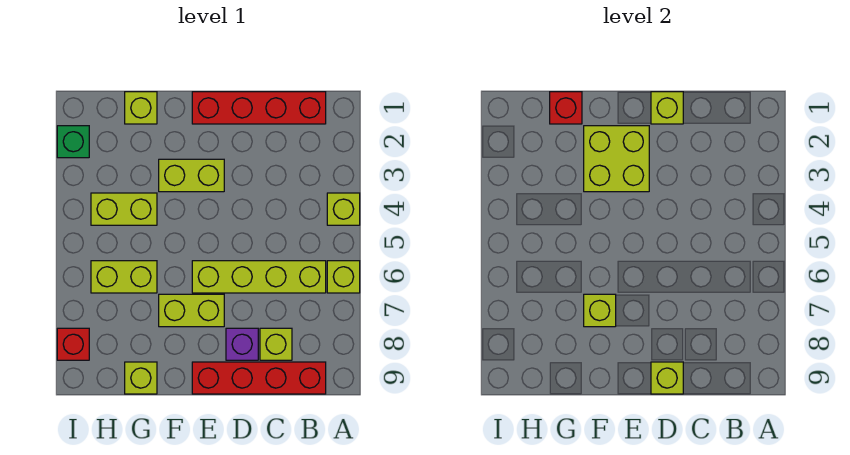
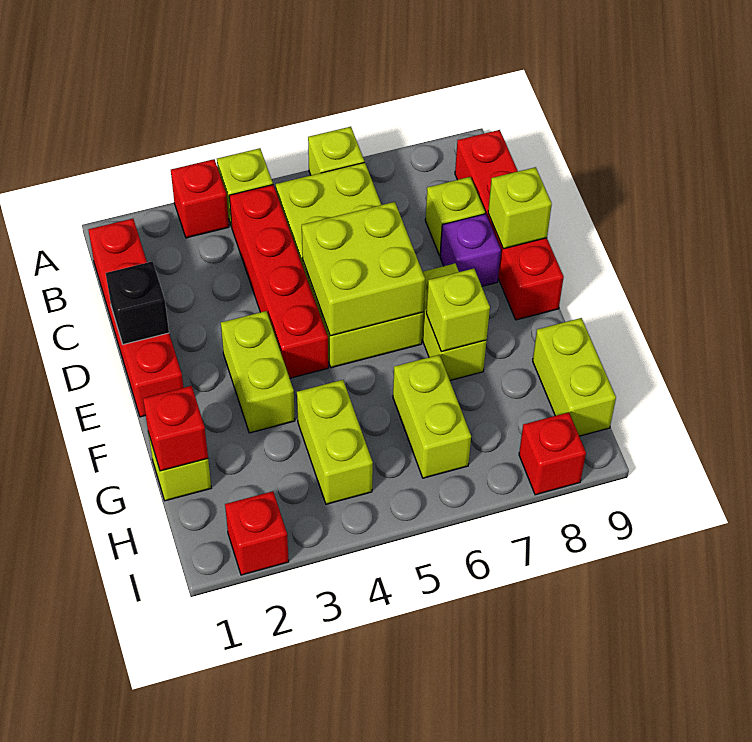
none -> red 1x1 brick [171,159,229,238]
none -> red 1x4 brick [229,185,328,378]
lime 1x4 brick [192,261,326,293] -> lime 2x4 brick [276,162,423,368]
lime 1x1 brick [651,92,683,124] -> black 1x1 brick [106,261,169,344]
lime 2x2 brick [584,126,649,192] -> lime 2x2 brick moved to [302,202,425,336]
lime 1x1 brick [125,362,157,394] -> lime 1x2 brick [533,318,616,436]
green 1x1 brick [57,126,89,158] -> red 1x1 brick [225,491,289,575]

